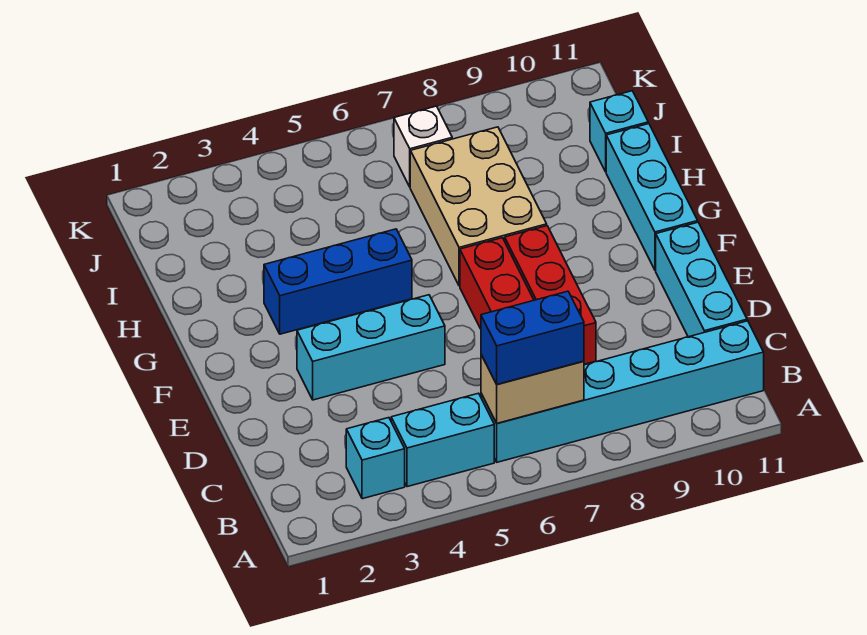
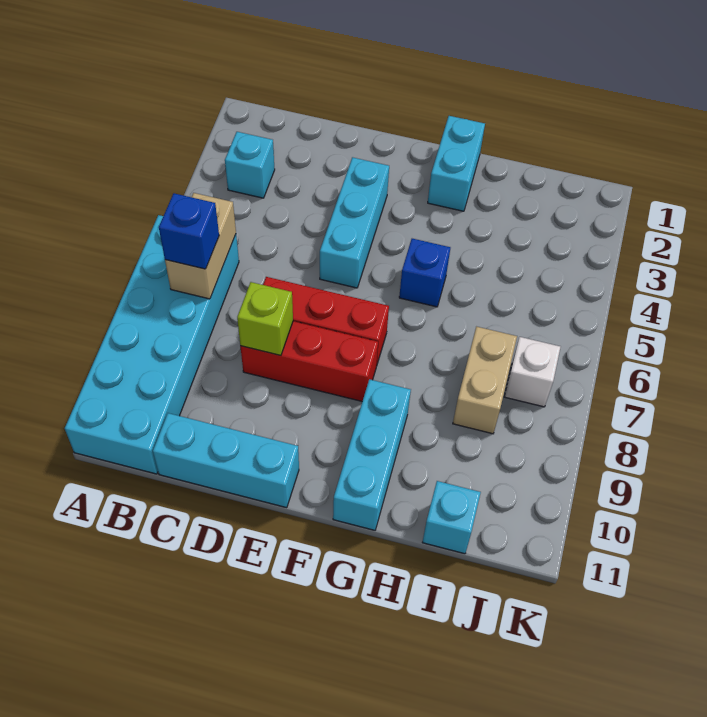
cyan 1x2 brick [391,393,494,487] -> cyan 1x2 brick moved to [428,116,485,211]
cyan 1x6 brick [481,321,764,462] -> cyan 2x6 brick [65,215,239,474]
blue 1x2 brick [481,291,584,384] -> blue 1x1 brick [159,193,219,269]
none -> lime 1x1 brick [237,282,293,355]
cyan 1x3 brick [606,124,698,271] -> cyan 1x3 brick turned to [333,379,411,530]
blue 1x3 brick [264,229,412,334] -> blue 1x1 brick [399,239,450,307]
tan 2x3 brick [410,127,547,286] -> tan 1x2 brick [453,327,517,434]

